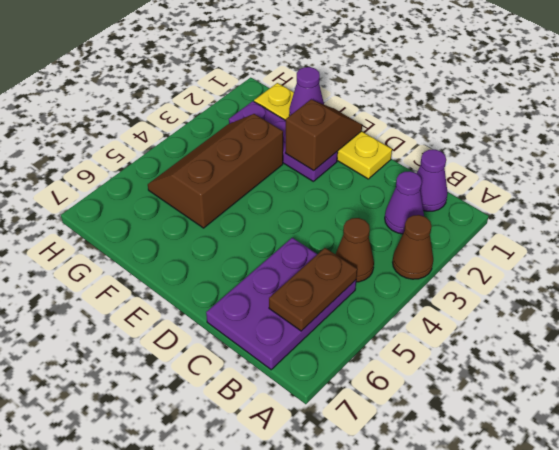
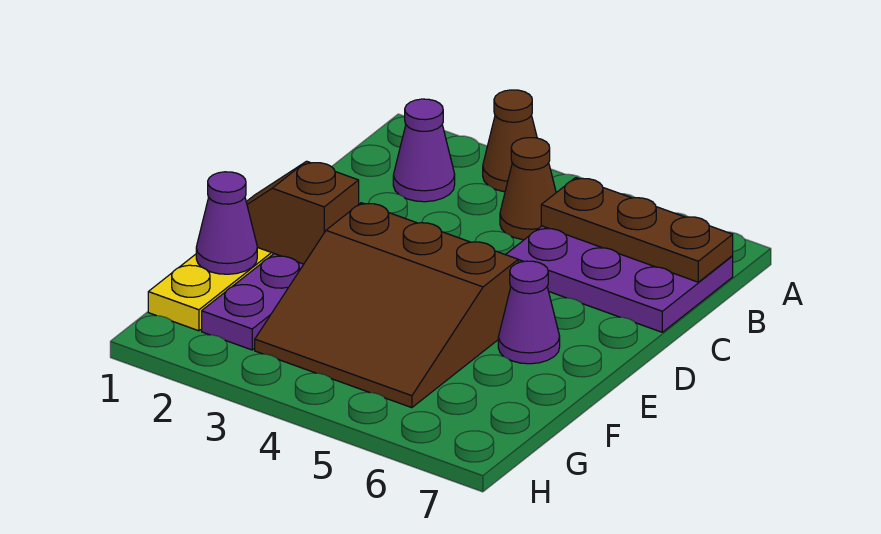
purple 1x1 cone [417,150,448,211] -> purple 1x1 cone moved to [498,261,560,364]
brown 1x2 plate [269,248,357,331] -> brown 1x3 plate [541,178,733,282]
brown 2x3 slope [148,114,283,228] -> brown 3x3 slope [255,203,518,408]

